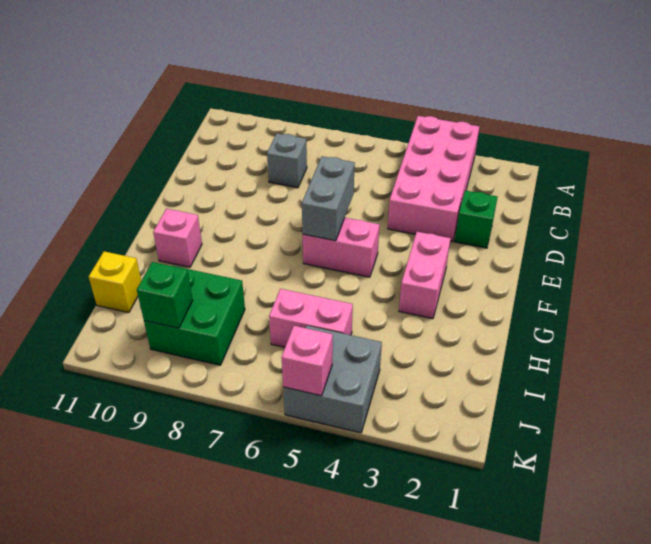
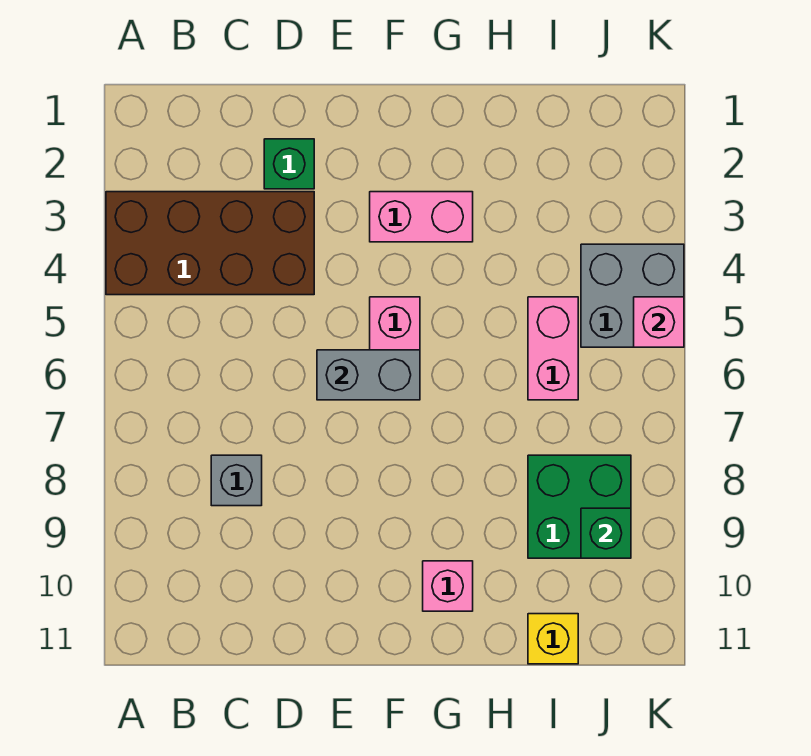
pink 2x4 brick [388,116,479,242] -> brown 2x4 brick [106,192,314,295]

